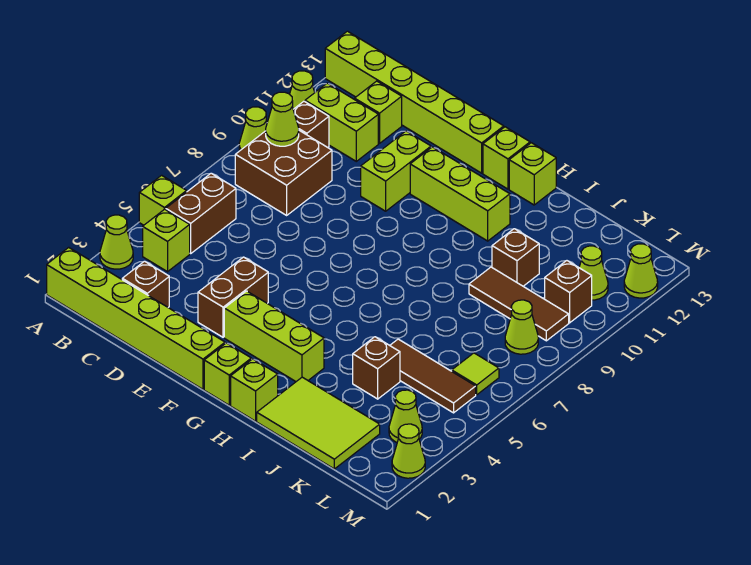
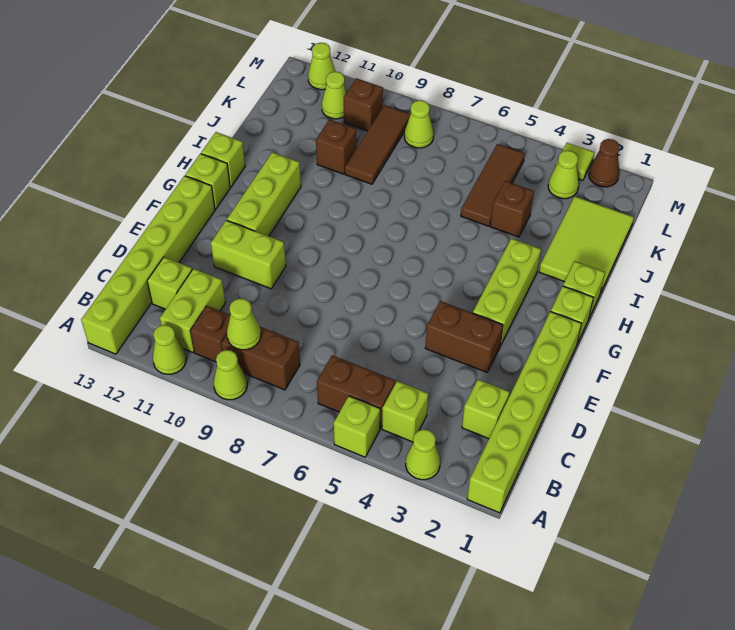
brown 2x2 brick [235,130,332,215] -> brown 1x2 brick [221,327,300,390]
brown 1x1 brick [122,261,169,307] -> lime 1x1 brick [462,380,510,439]
lime 1x1 tile [452,353,499,395] -> lime 1x1 tile moved to [556,143,595,180]
lime 1x1 cone [392,424,425,478] -> brown 1x1 cone [589,139,619,187]

